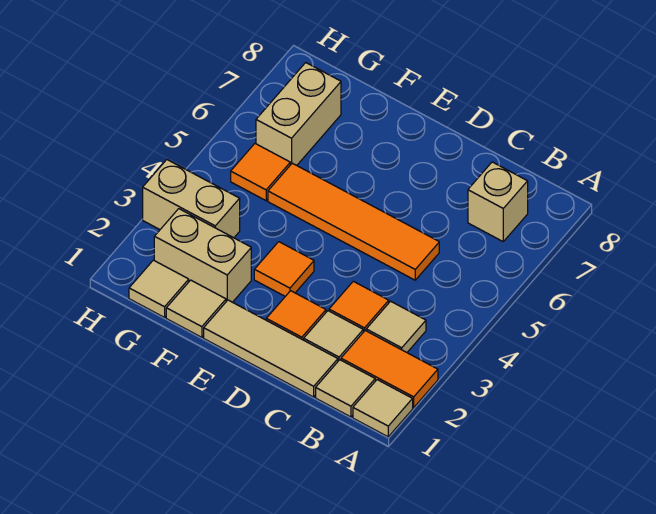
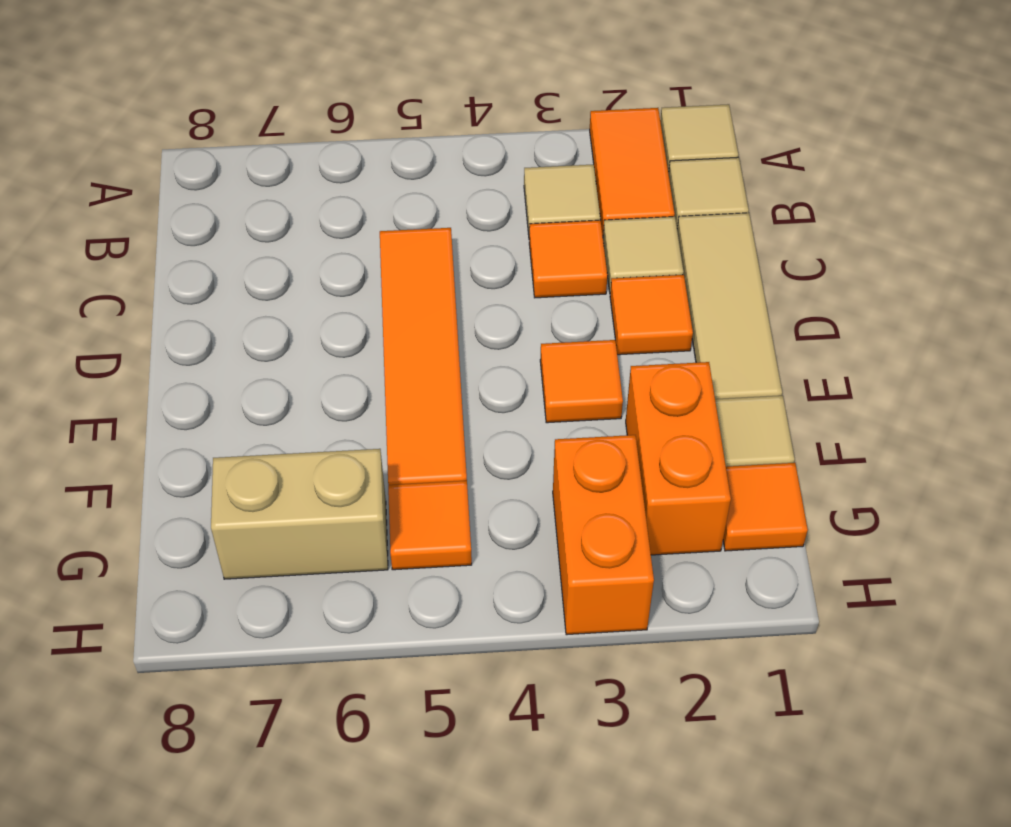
tan 1x1 brick [468,162,528,241] -> none
tan 1x2 brick [154,209,251,302] -> orange 1x2 brick [626,362,731,555]
tan 1x1 tile [129,260,189,318] -> orange 1x1 tile [723,463,808,551]
tan 1x2 brick [143,160,240,238] -> orange 1x2 brick [553,435,654,635]

